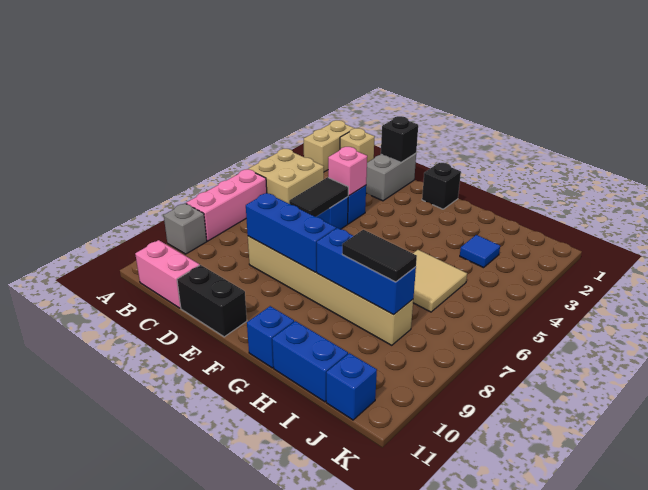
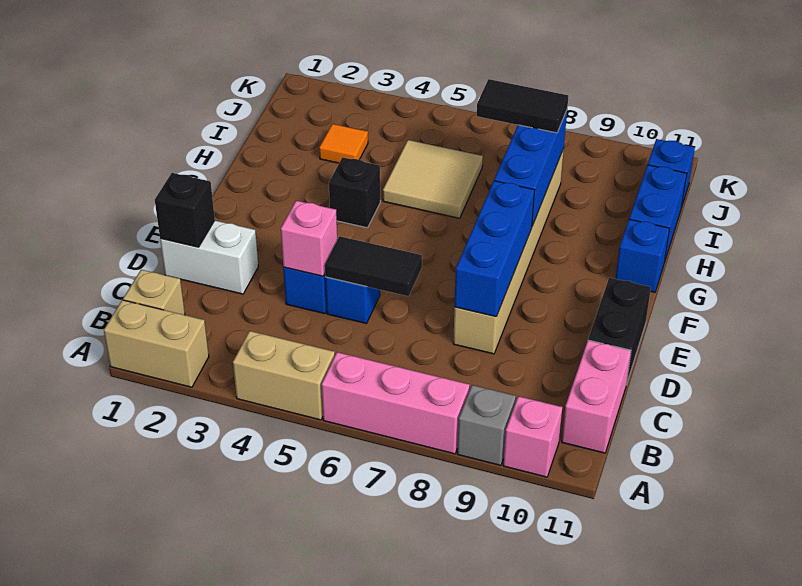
tan 2x2 brick [249,149,324,204] -> tan 1x2 brick [233,331,335,420]
none -> pink 1x1 brick [503,396,562,477]
grey 1x2 brick [366,153,416,201] -> white 1x2 brick [160,221,258,294]
black 1x1 brick [422,163,461,209] -> black 1x1 brick moved to [329,157,380,228]
black 1x2 tile [342,230,417,282] -> black 1x2 tile turned to [477,79,568,133]
blue 1x1 tile [460,235,500,268] -> orange 1x1 tile [319,124,368,163]

